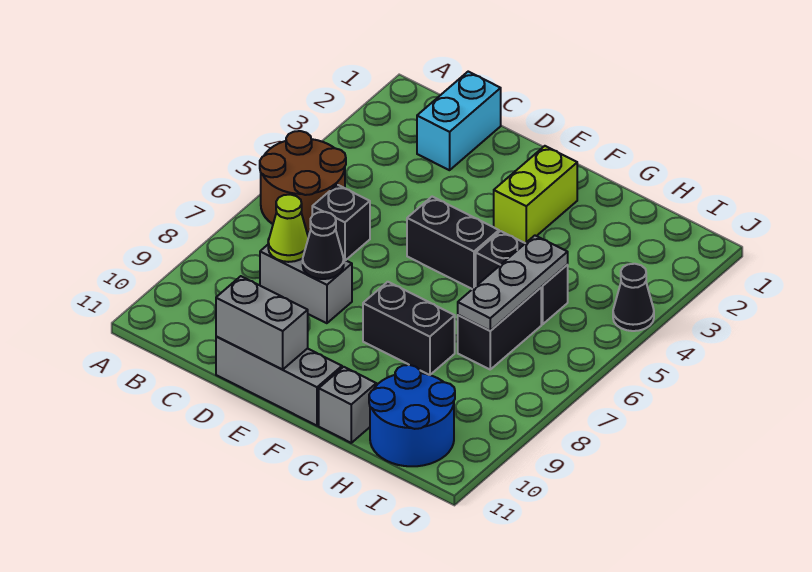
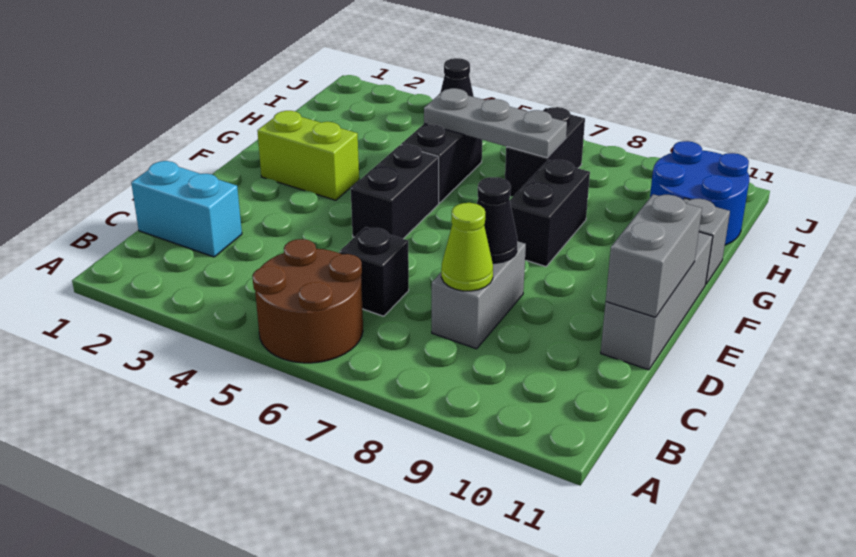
black 1x2 brick [458,288,541,369] -> black 1x2 brick turned to [505,107,585,196]

